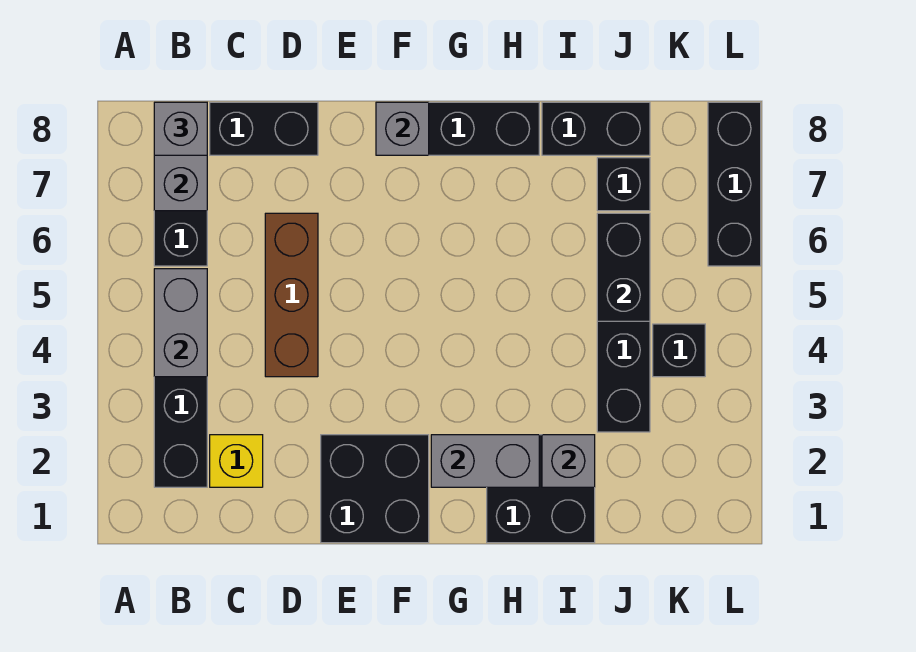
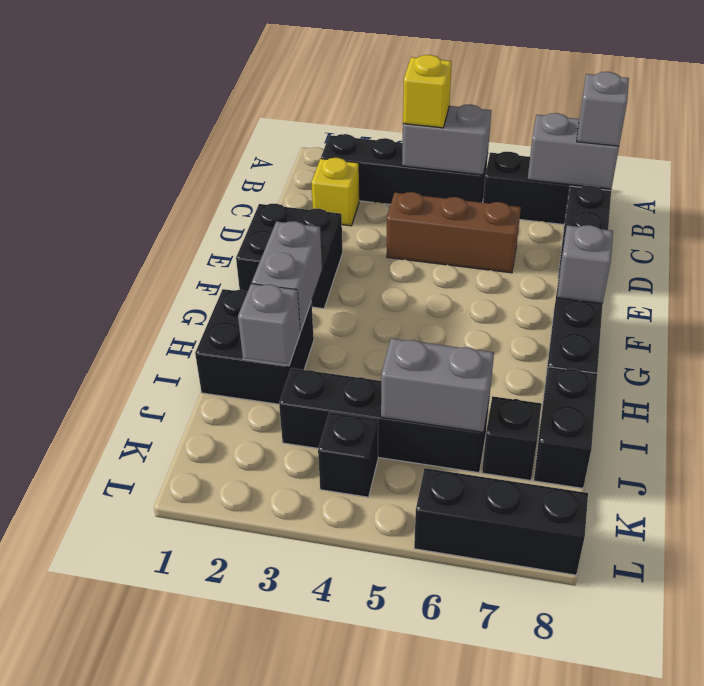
none -> yellow 1x1 brick [403,55,452,128]
black 1x2 brick [597,213,650,321] -> grey 1x2 brick [381,338,494,432]

